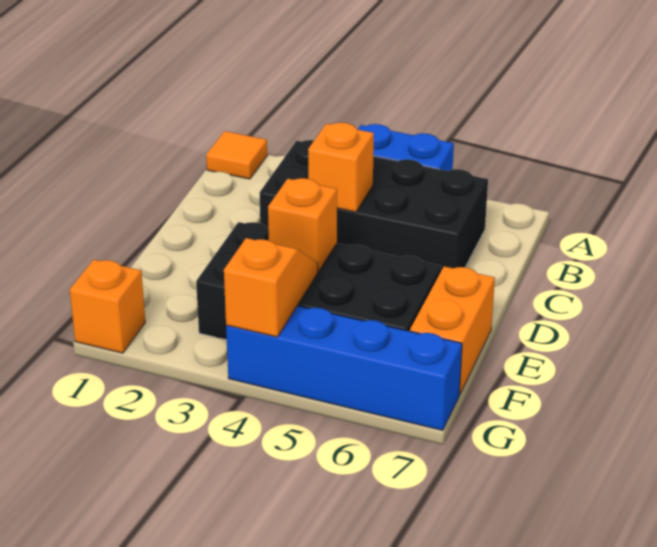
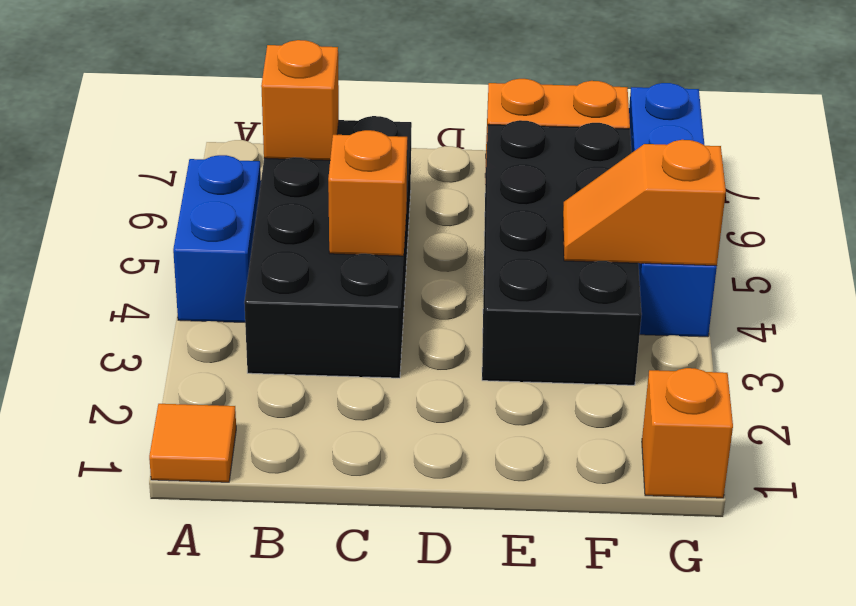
orange 1x1 brick [268,178,337,272] -> orange 1x1 brick moved to [261,40,339,160]

